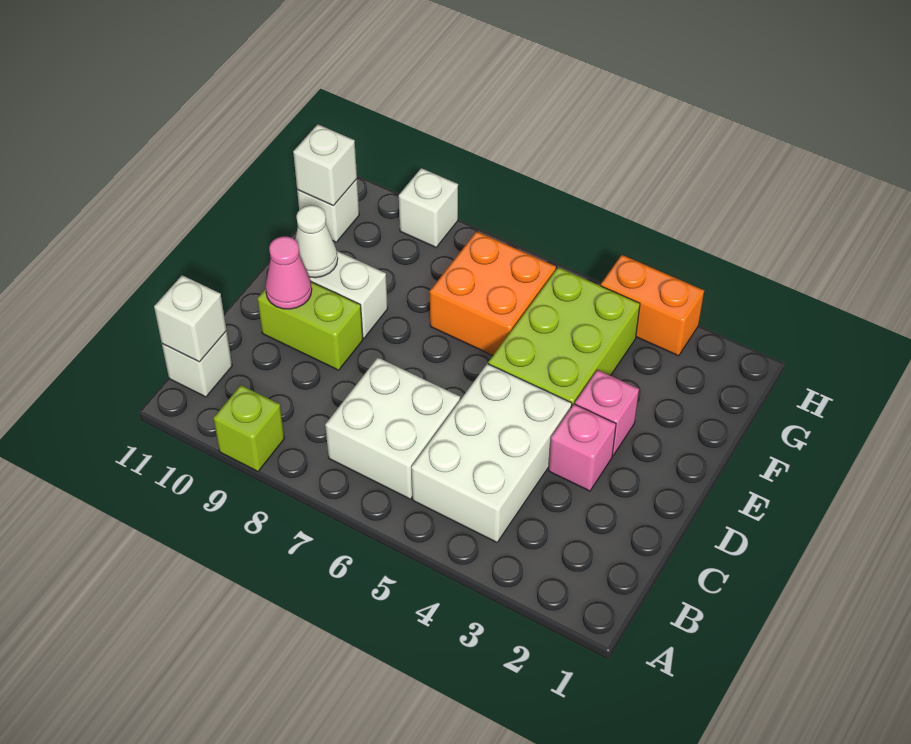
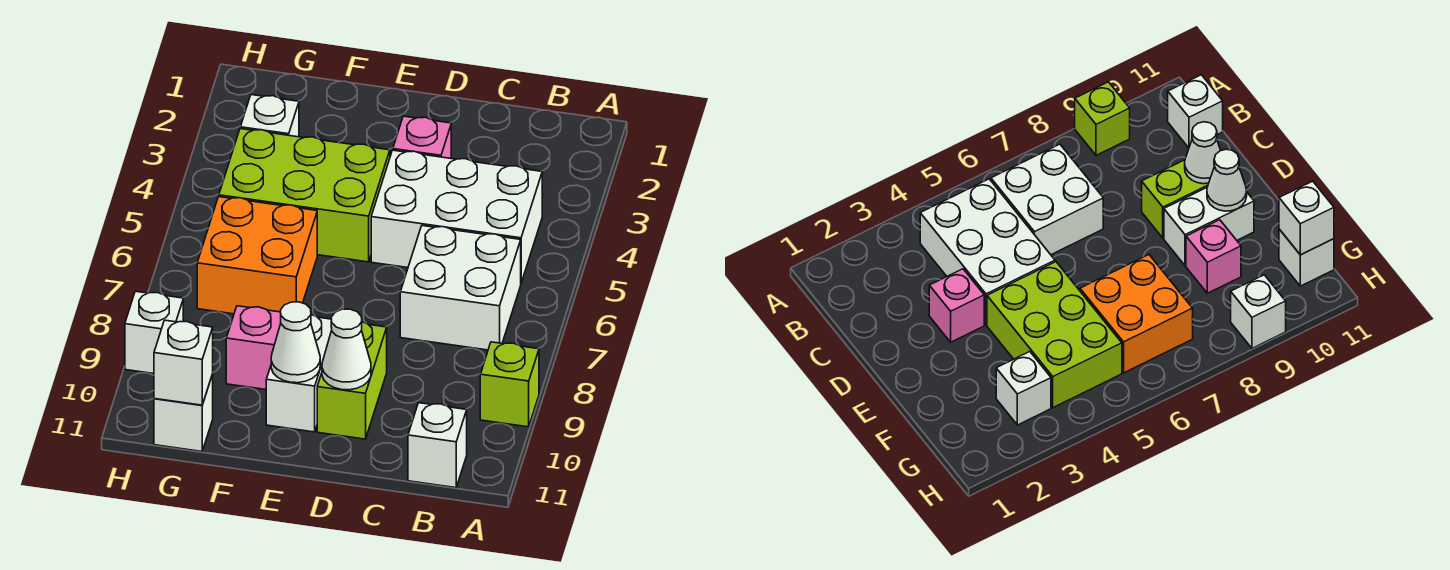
white 1x1 brick [154,275,226,362] -> white 1x1 brick moved to [240,95,299,137]
pink 1x1 cone [265,237,312,309] -> white 1x1 cone [322,309,371,390]
pink 1x1 brick [575,370,639,456] -> pink 1x1 brick moved to [226,306,281,390]
orange 1x2 brick [601,255,704,356] -> none

